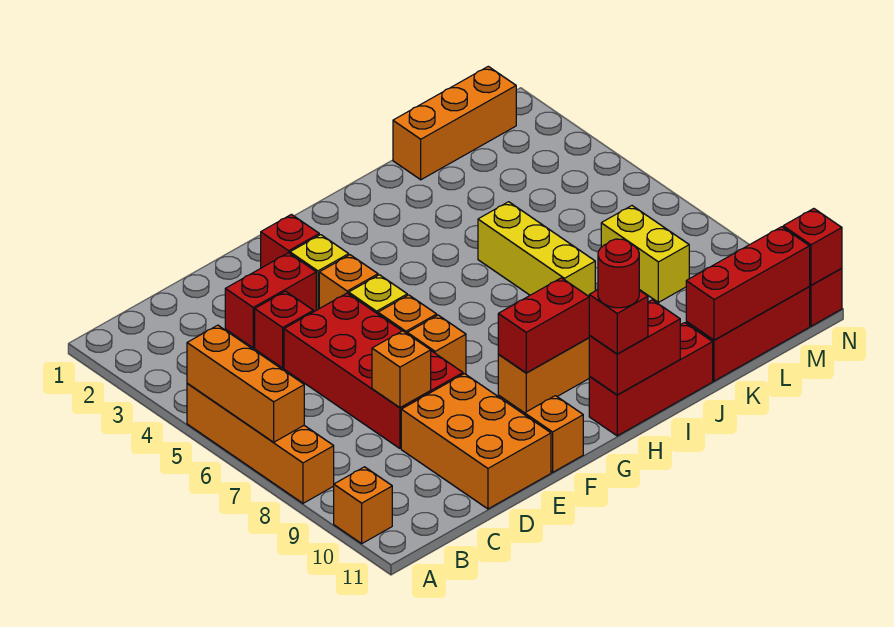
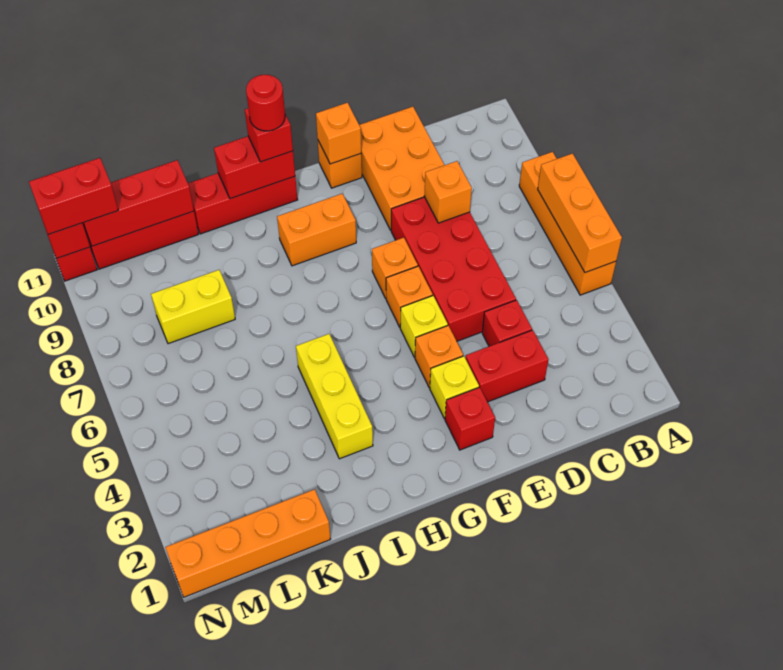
orange 1x1 brick [334,467,392,543] -> orange 1x1 brick moved to [316,103,361,164]
red 1x2 brick [498,278,590,373] -> red 1x2 brick moved to [29,158,118,235]
yellow 1x3 brick [478,202,595,296] -> yellow 1x3 brick moved to [296,334,373,459]
orange 1x3 brick [393,66,516,180] -> orange 1x4 brick [165,489,330,597]
yellow 1x2 brick [601,206,689,302] -> yellow 1x2 brick turned to [151,270,235,344]

